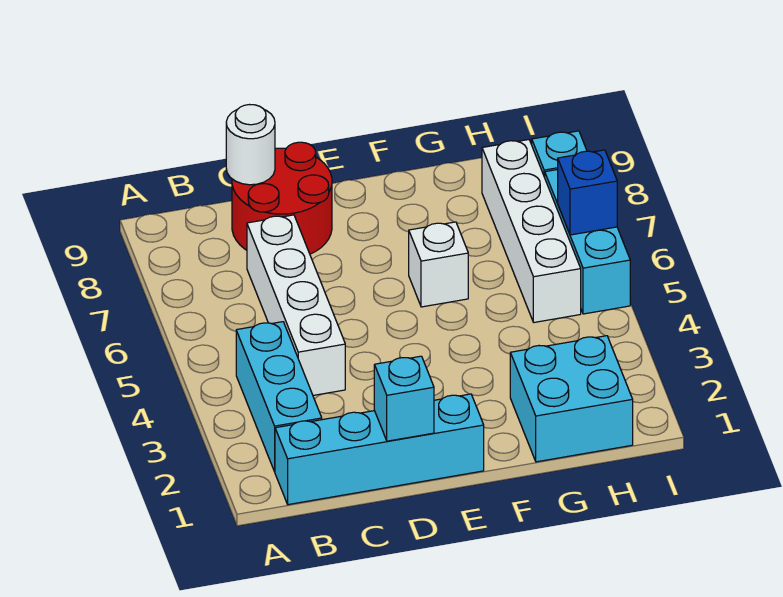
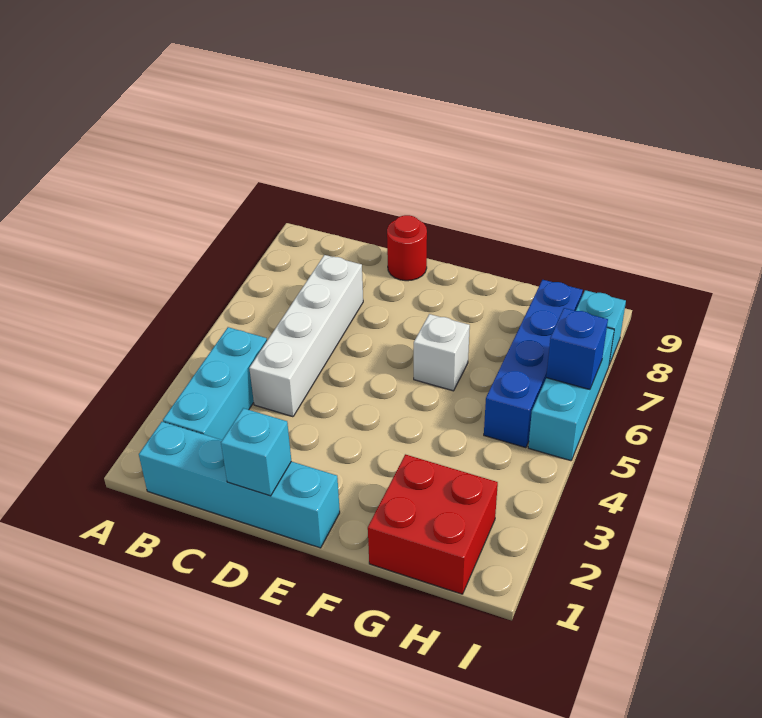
red 2x2 round brick [232,142,332,254] -> red 1x1 round brick [387,215,427,281]
white 1x1 round brick [226,105,275,185] -> none
cyan 2x2 brick [510,336,633,462] -> red 2x2 brick [368,454,498,594]
white 1x4 brick [482,140,581,322] -> blue 1x4 brick [484,280,583,448]

